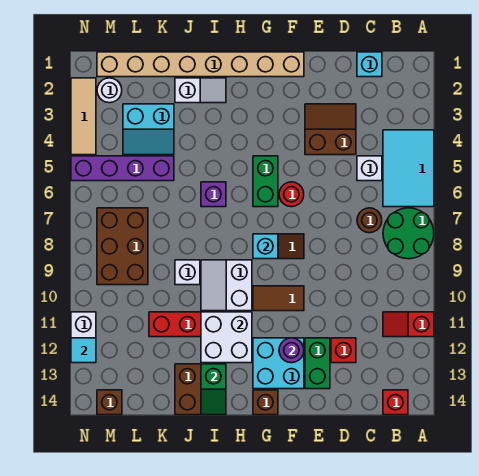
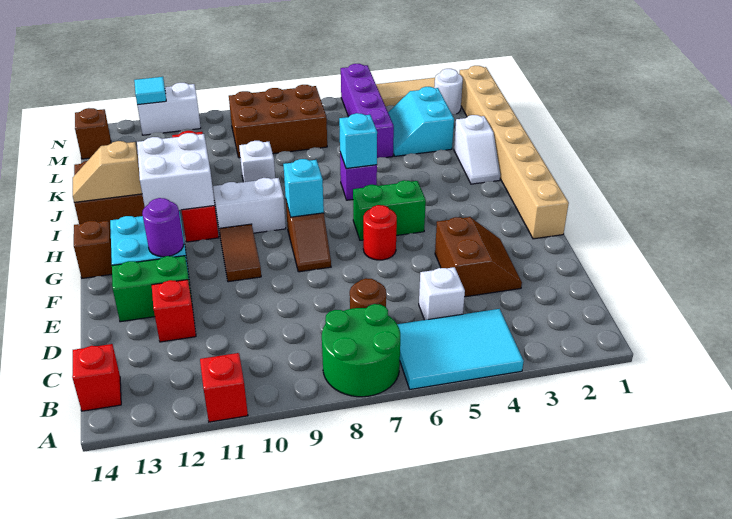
cyan 1x1 brick [357,52,382,77] -> cyan 1x1 brick moved to [339,113,377,169]
green 1x2 slope [201,364,226,415] -> tan 1x2 slope [73,141,142,202]

